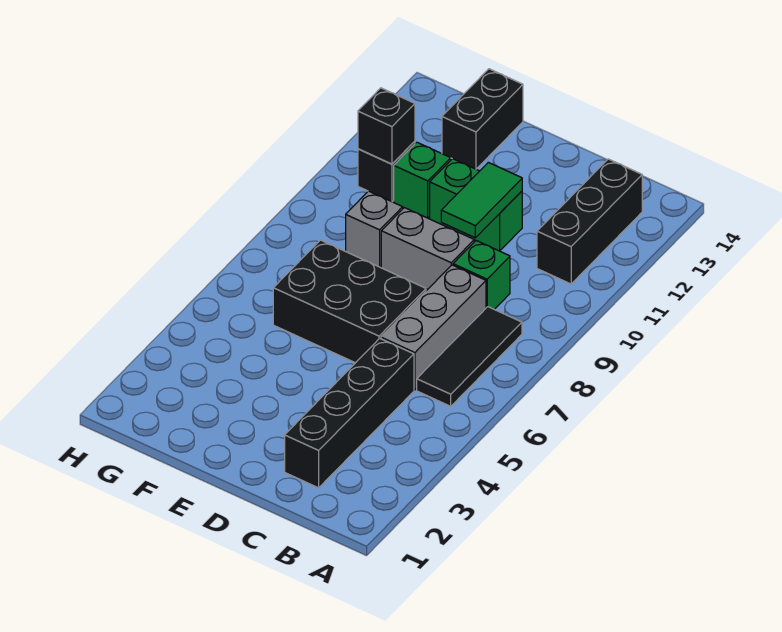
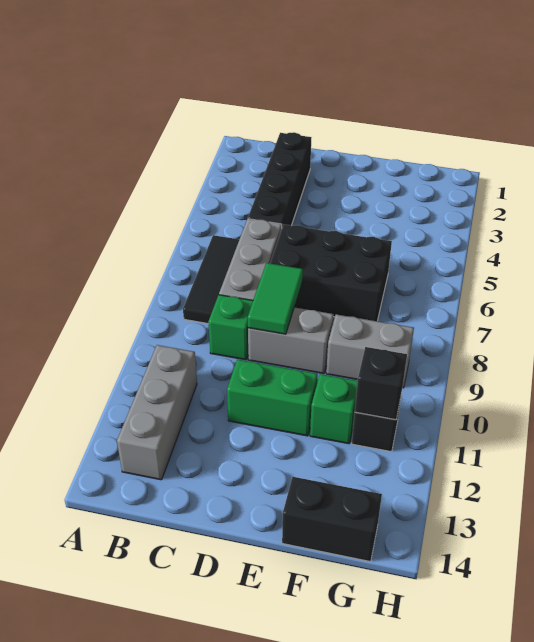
black 1x3 brick [537,159,642,284] -> grey 1x3 brick [117,345,197,480]
green 1x2 tile [441,162,522,238] -> green 1x2 tile moved to [248,263,303,334]
grey 1x1 brick [346,191,403,267] -> grey 1x2 brick [326,315,414,388]
black 1x2 brick [442,69,523,169] -> black 1x2 brick turned to [282,477,382,561]

